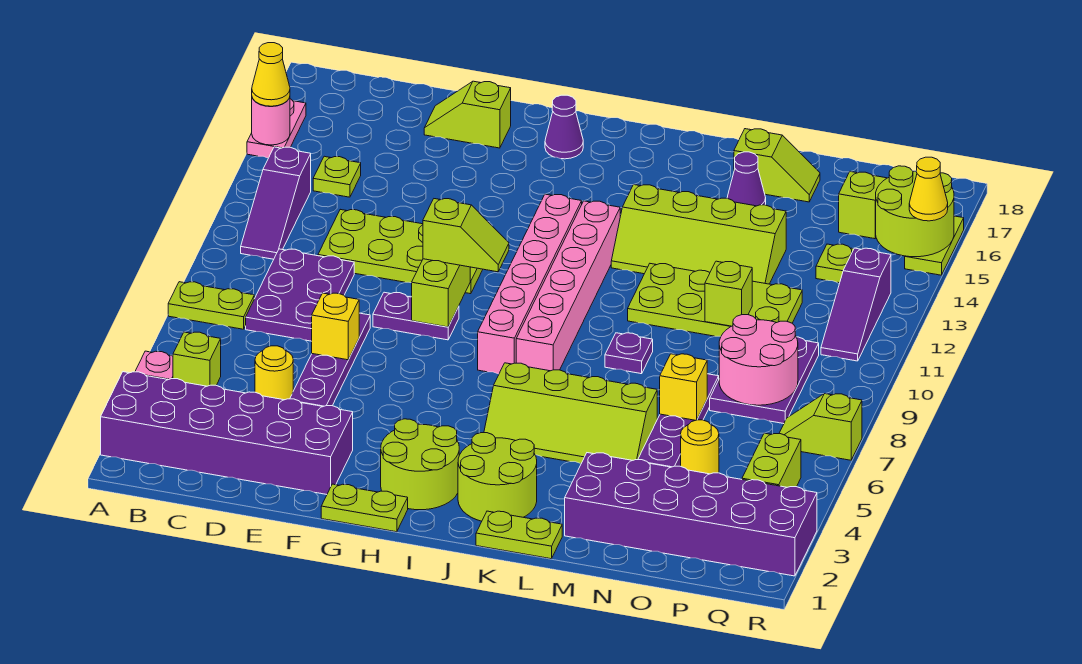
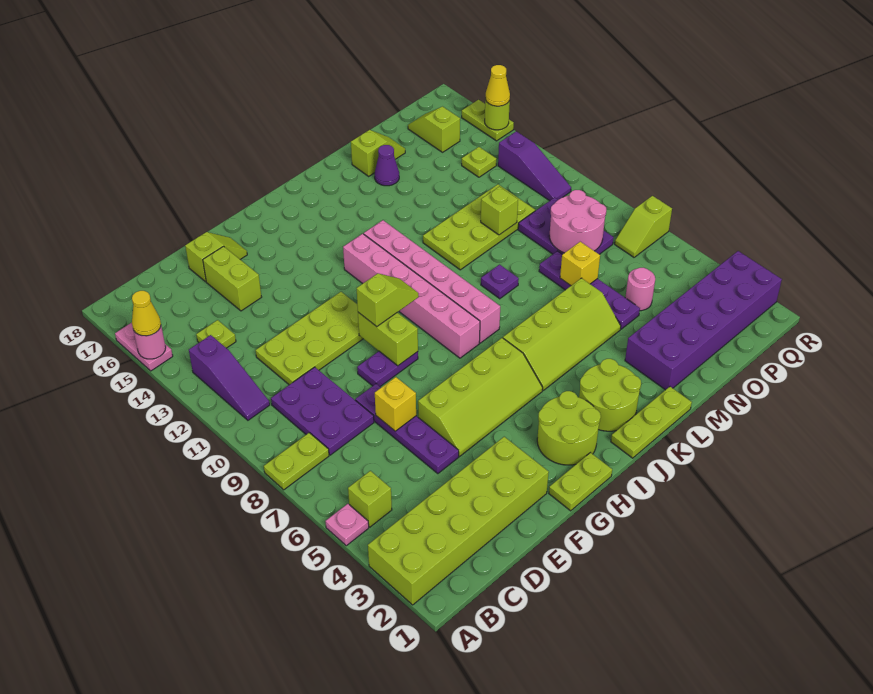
purple 2x6 brick [101,372,353,494] -> lime 2x6 brick [368,437,549,605]
yellow 1x1 round brick [255,346,293,400] -> none
lime 1x2 slope [424,81,511,148] -> lime 1x2 slope turned to [185,232,247,282]
purple 1x1 cone [545,95,583,159] -> none
lime 1x2 plate [476,511,562,559] -> lime 1x3 plate [611,387,692,458]
lime 2x4 slope [611,185,786,284] -> lime 2x4 slope moved to [418,338,543,456]
yellow 1x1 round brick [681,420,719,474] -> pink 1x1 round brick [625,268,655,311]
lime 1x2 brick [742,433,801,487] -> lime 1x2 brick moved to [203,246,261,311]
lime 2x2 round brick [875,166,954,257] -> lime 1x1 round brick [485,99,510,130]

